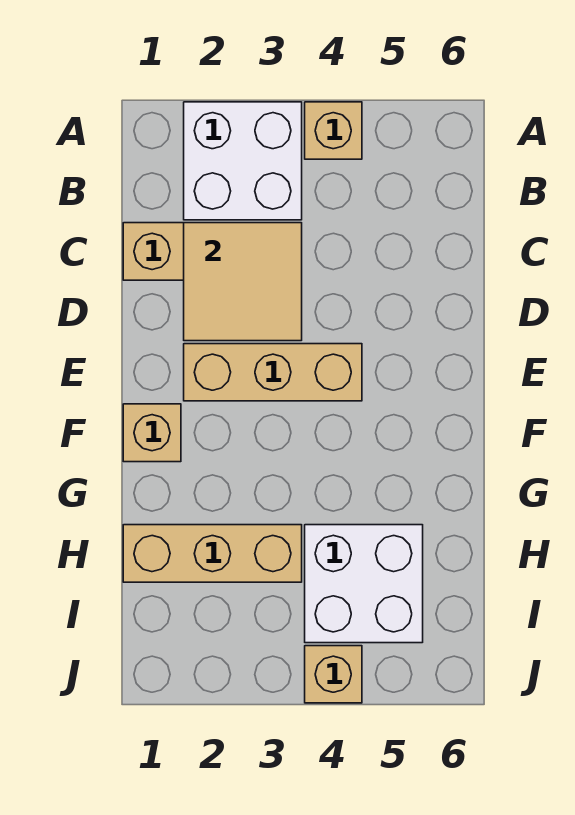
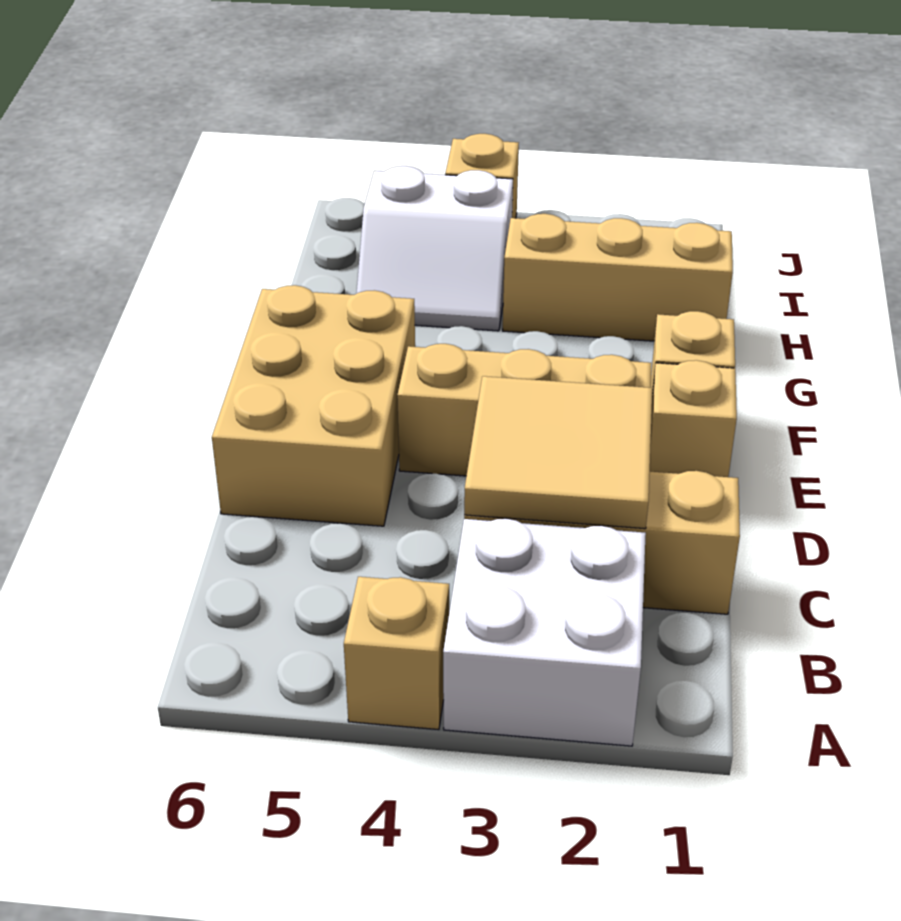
none -> tan 2x3 brick [212,285,415,526]
none -> tan 1x1 brick [650,360,737,477]
white 2x2 brick [305,525,423,643] -> white 2x2 slope [356,166,513,331]

